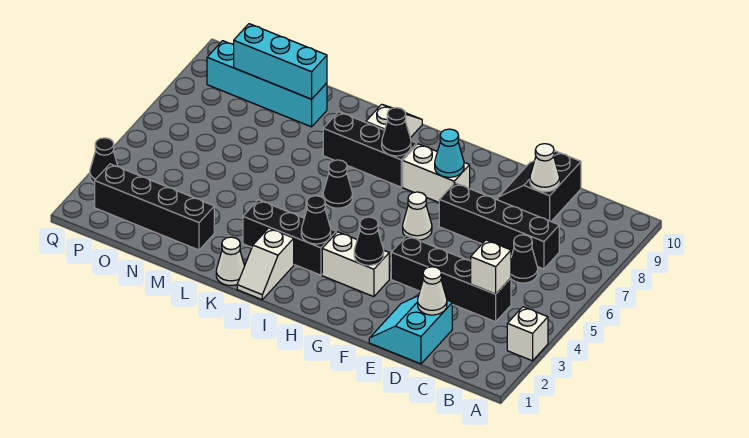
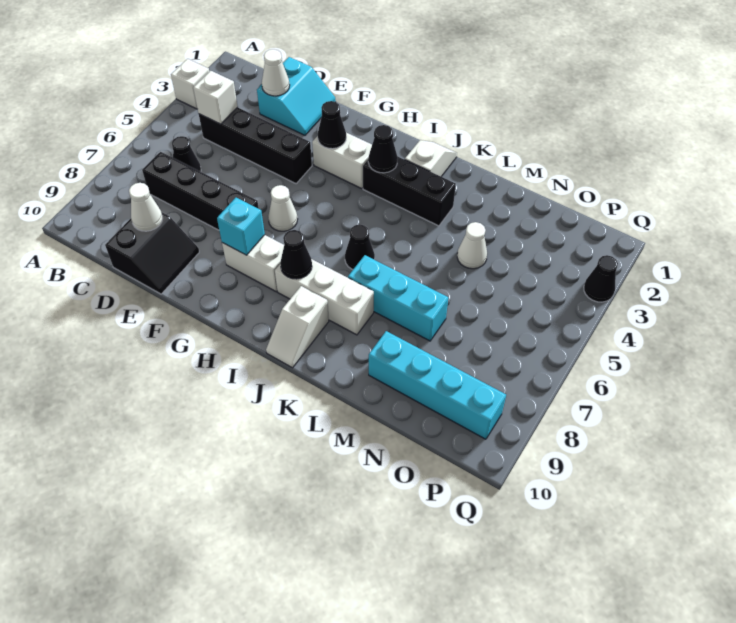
cyan 1x1 cone [435,129,464,177] -> cyan 1x1 brick [217,198,265,255]
black 1x3 brick [323,112,417,187] -> white 1x3 brick [275,259,374,335]
white 1x1 cone [216,237,244,285] -> white 1x1 cone moved to [457,222,487,269]
black 1x4 brick [95,164,214,250] -> none
cyan 1x3 brick [234,24,327,99] -> cyan 1x3 brick moved to [348,255,448,341]

